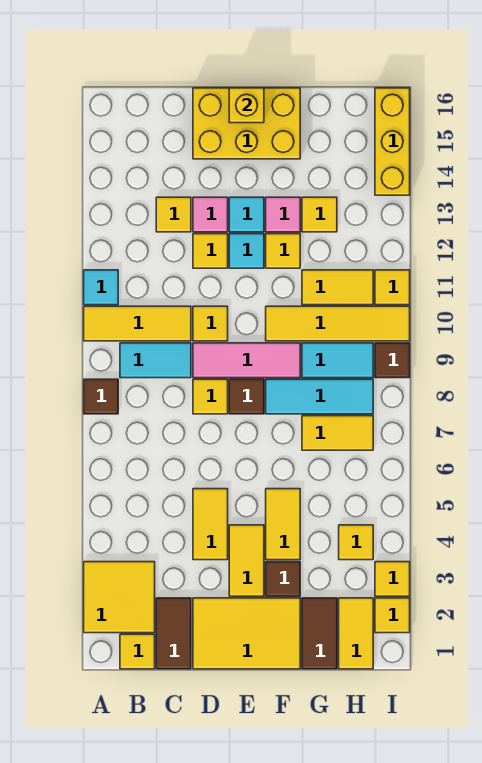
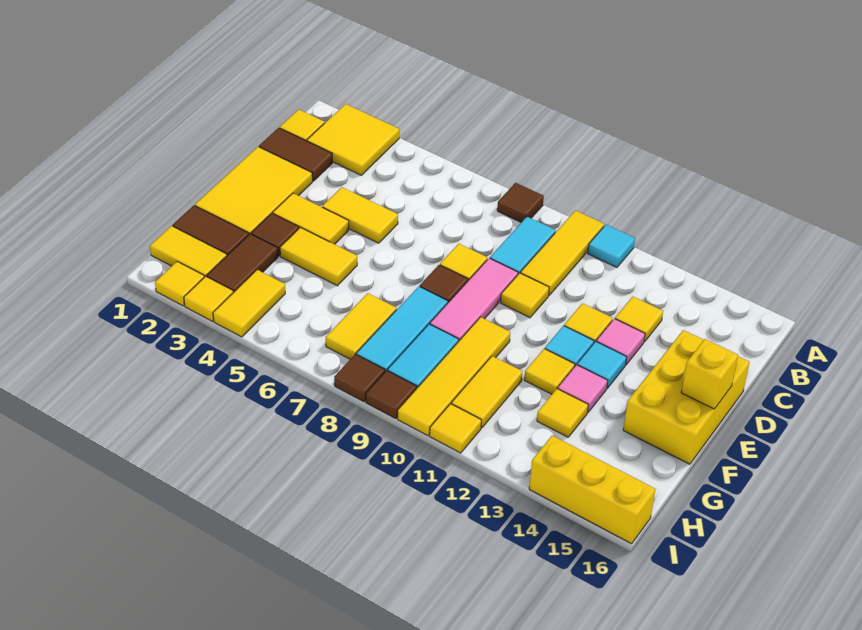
none -> brown 1x2 tile [207,234,278,293]
yellow 1x1 tile [339,525,373,560] -> yellow 1x2 tile [213,270,285,337]
none -> brown 1x1 tile [334,354,385,402]

